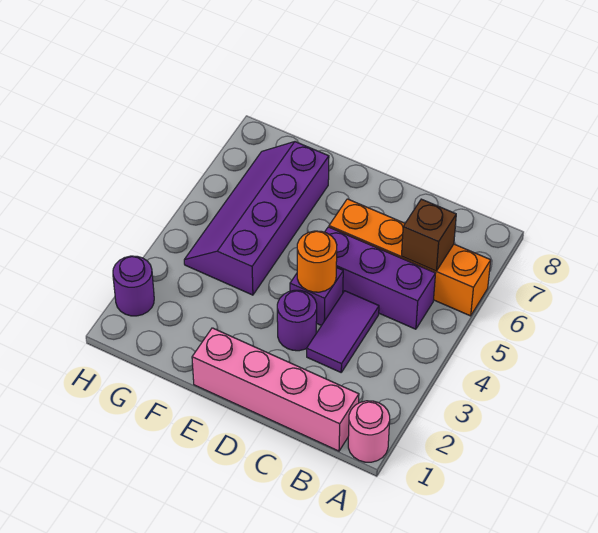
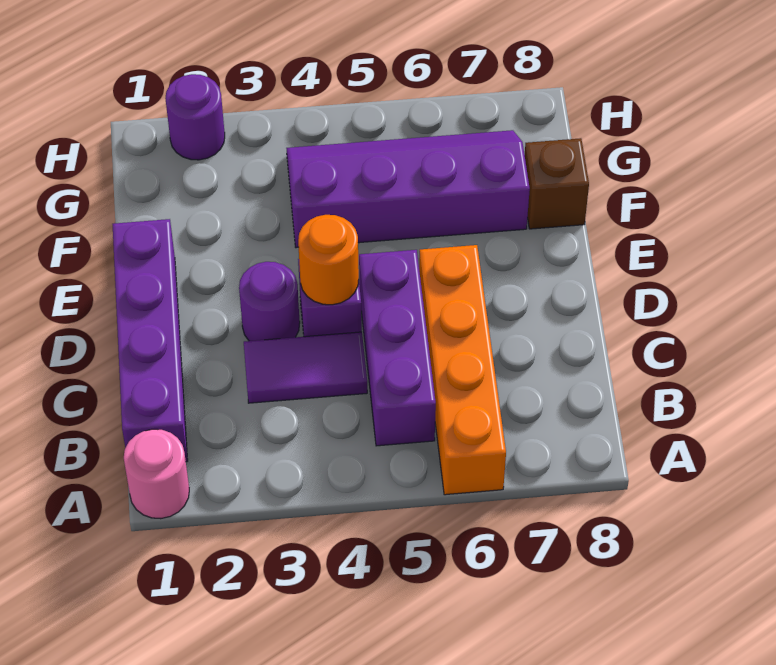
pink 1x4 brick [192,328,359,451] -> purple 1x4 brick [113,219,188,462]
brown 1x1 brick [402,199,456,271] -> brown 1x1 brick moved to [525,138,589,229]

